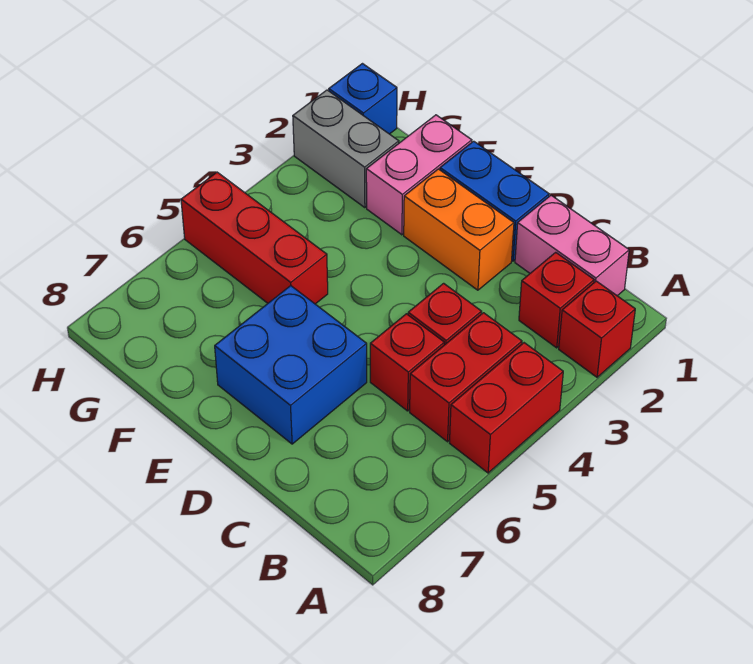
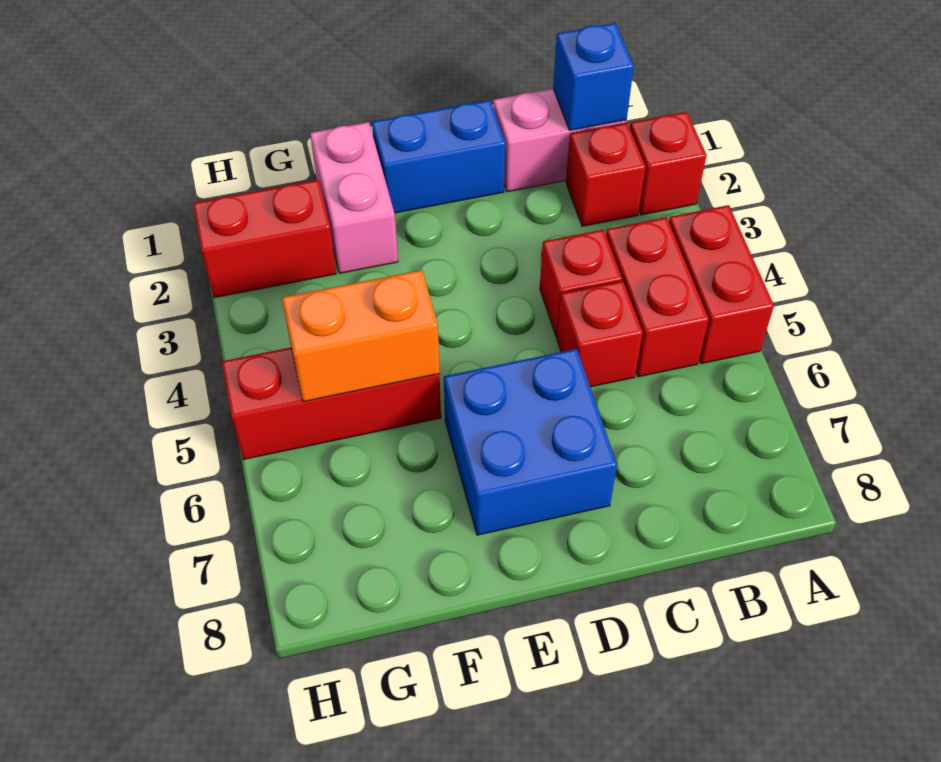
orange 1x2 brick [404,169,514,290] -> orange 1x2 brick moved to [282,270,440,402]
grey 1x2 brick [293,90,399,208] -> red 1x2 brick [193,180,336,298]
blue 1x1 brick [329,64,397,134] -> blue 1x1 brick moved to [553,23,634,131]

